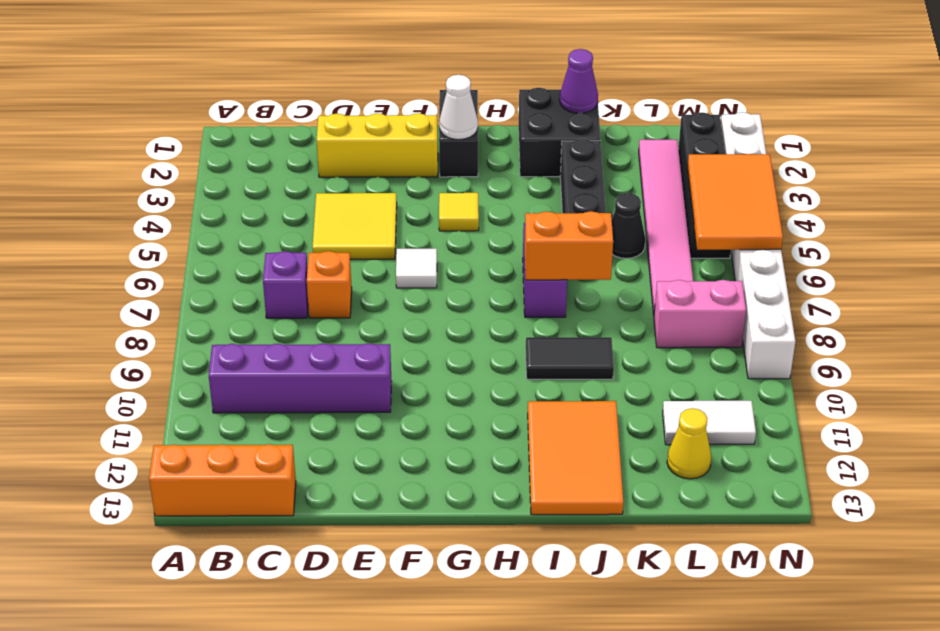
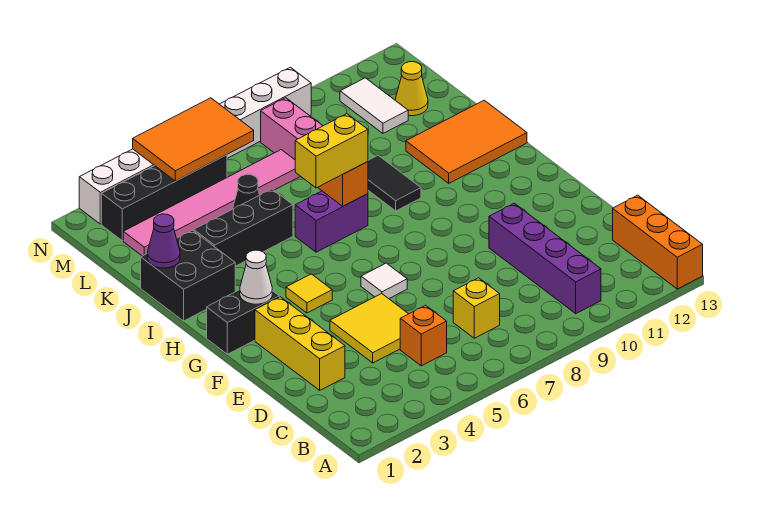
purple 1x1 brick [263,251,308,318] -> yellow 1x1 brick [453,278,500,338]
orange 1x1 brick [307,251,352,318] -> orange 1x1 brick moved to [400,305,447,366]
none -> yellow 1x2 brick [295,114,368,188]

